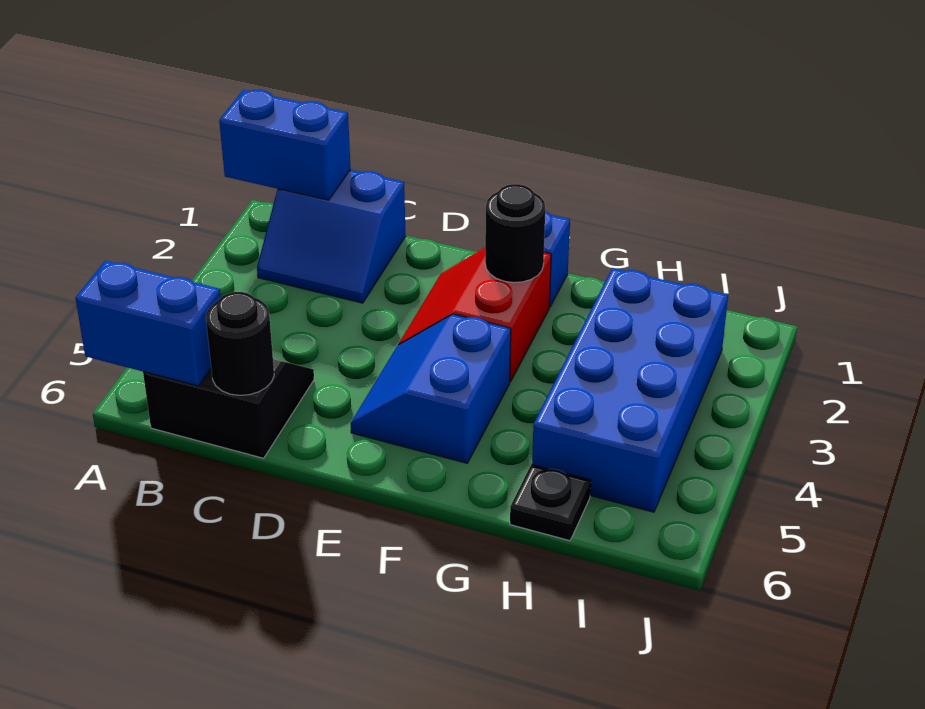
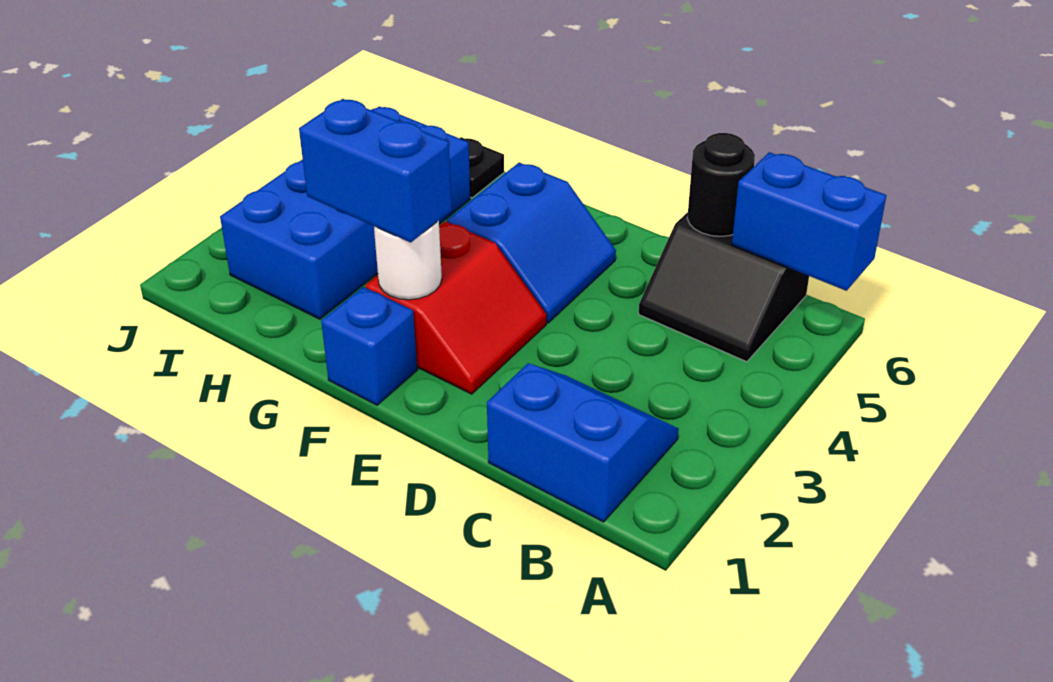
blue 1x2 brick [219,90,351,200] -> blue 1x2 brick moved to [299,99,452,242]
black 1x1 round brick [485,184,545,283] -> white 1x1 round brick [374,221,442,300]

